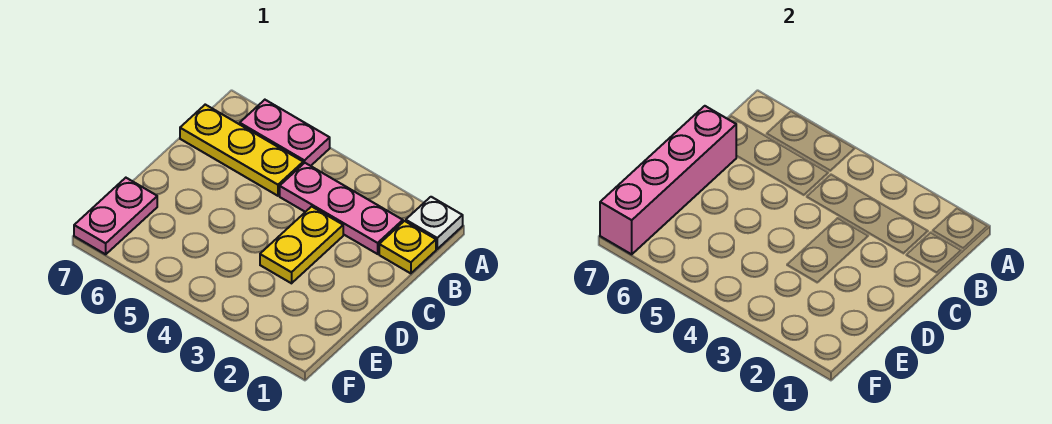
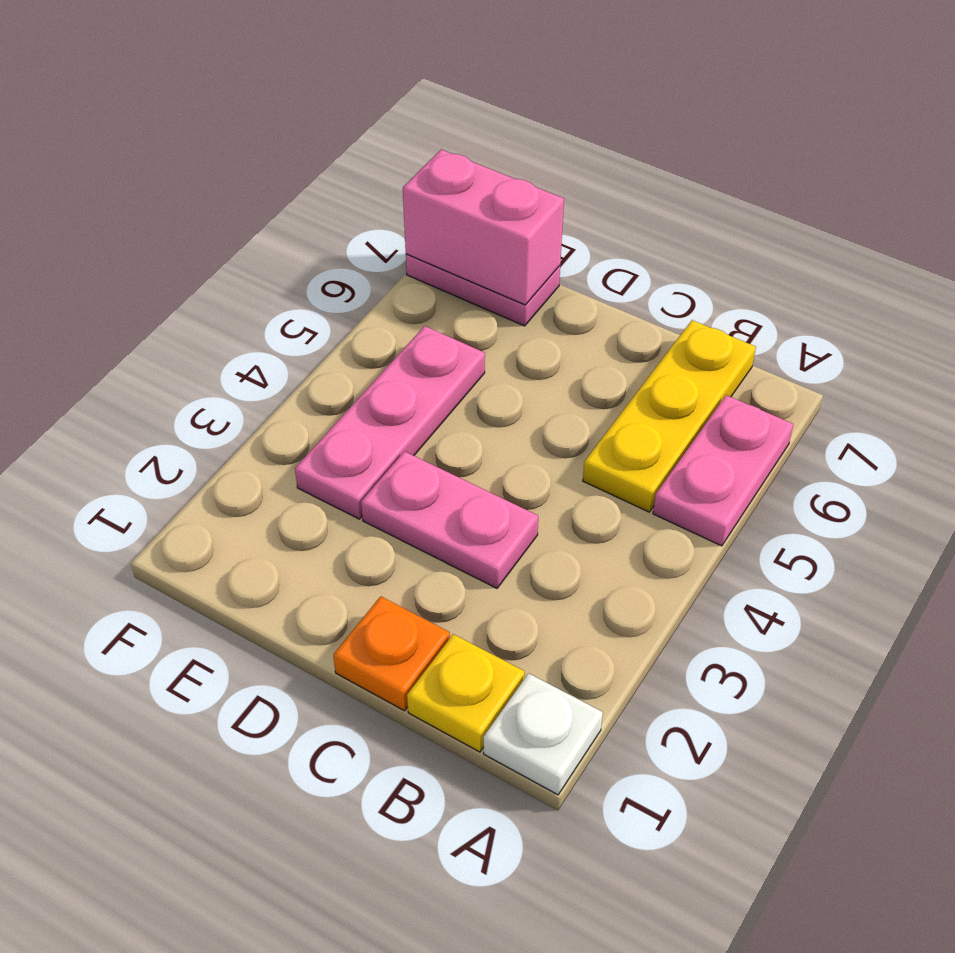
pink 1x3 plate [280,163,403,254] -> pink 1x3 plate moved to [295,326,485,519]
none -> orange 1x1 plate [333,596,450,711]
yellow 1x2 plate [260,207,343,283] -> pink 1x2 plate [361,451,538,588]
pink 1x4 brick [600,106,736,254] -> pink 1x2 brick [403,150,564,305]

